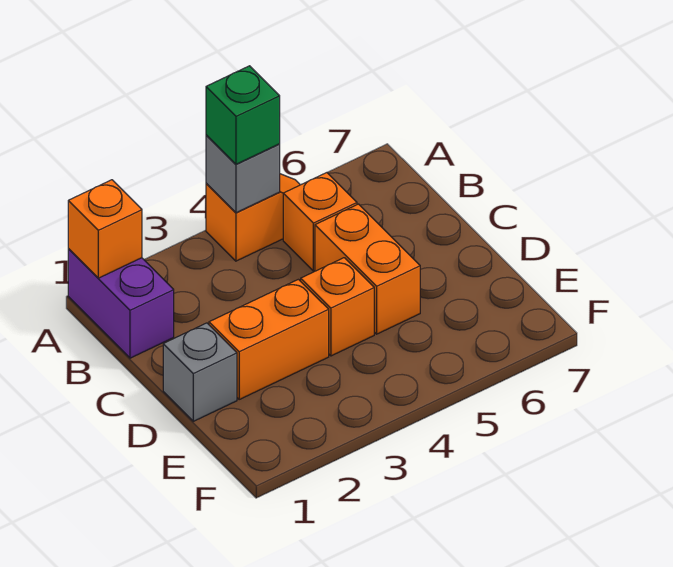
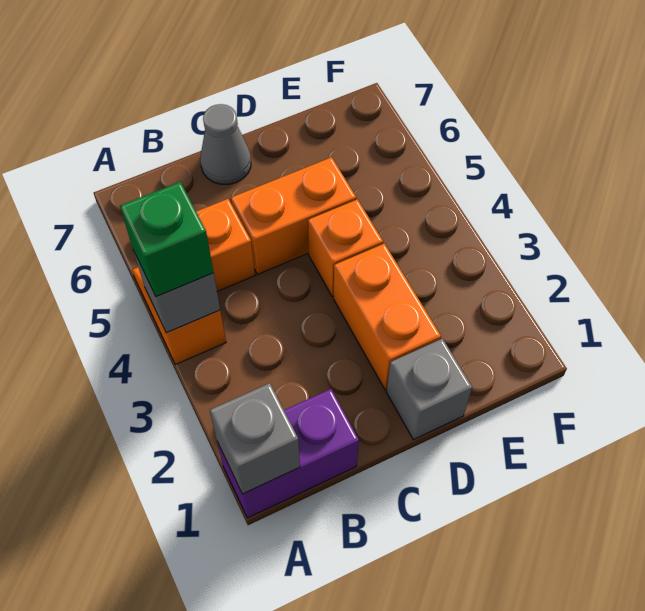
orange 1x1 brick [68,180,142,278] -> grey 1x1 brick [210,383,300,494]
none -> grey 1x1 cone [200,104,251,184]

